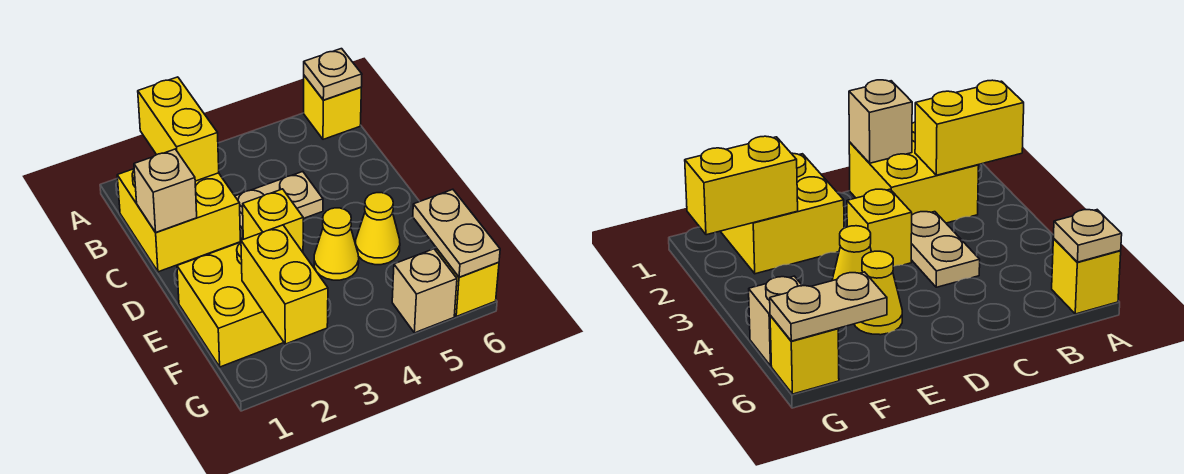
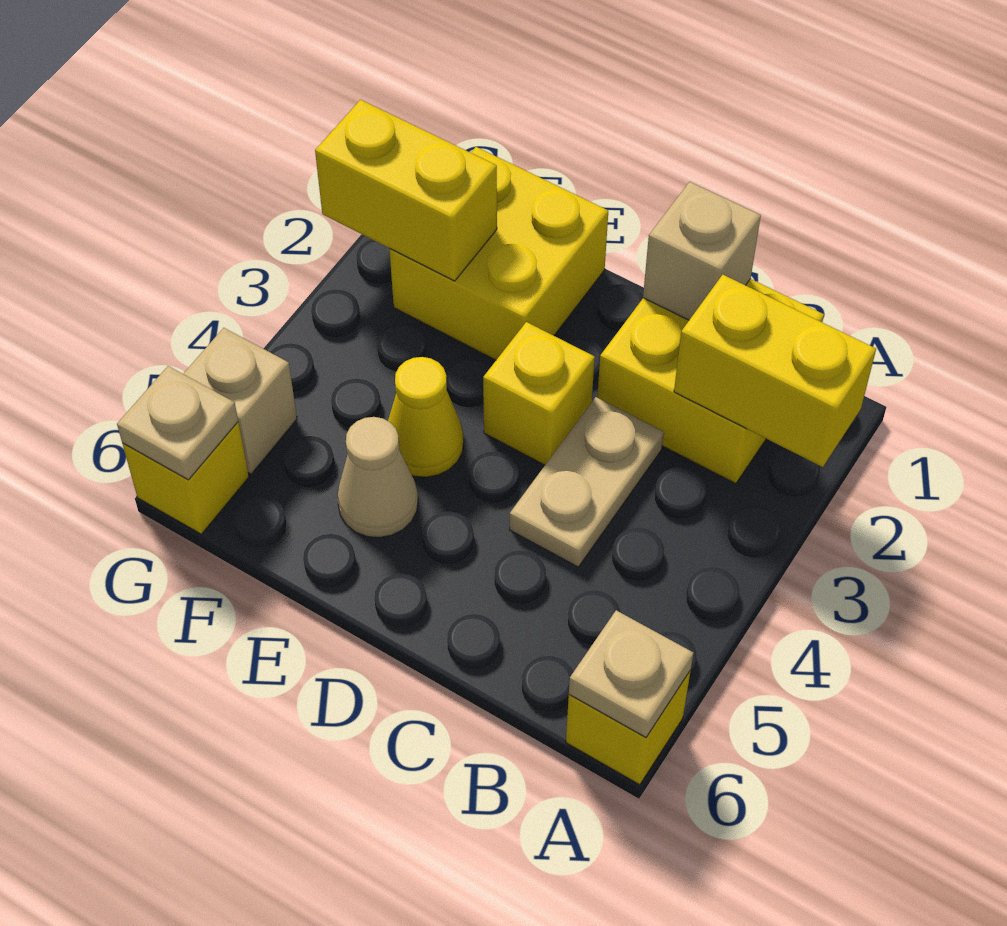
yellow 1x1 cone [356,193,400,265] -> tan 1x1 cone [337,417,418,538]
tan 1x2 plate [413,189,500,277] -> tan 1x1 plate [117,366,238,480]

